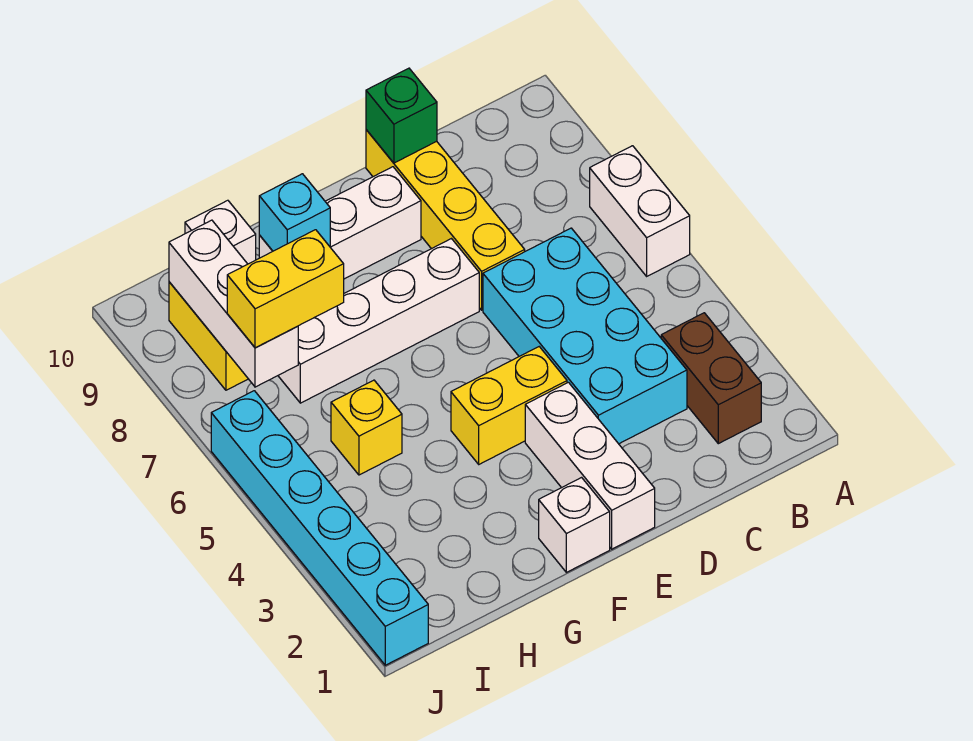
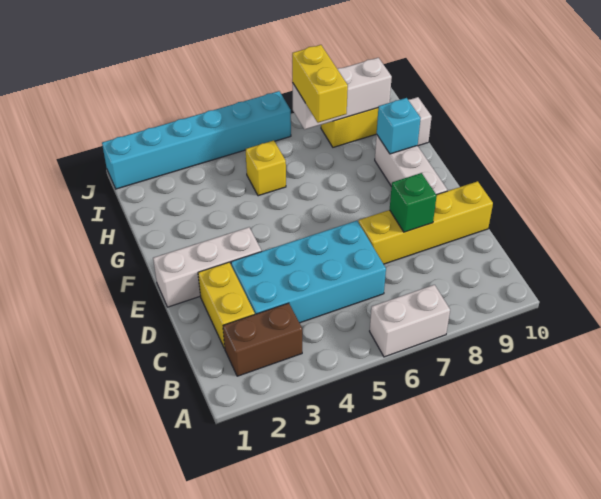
green 1x1 brick [366,68,437,163] -> green 1x1 brick moved to [390,173,437,232]
yellow 1x2 brick [451,347,567,464] -> yellow 1x2 brick moved to [198,262,255,348]
white 1x4 brick [278,239,479,403] -> none
white 1x1 brick [539,478,610,572] -> none

